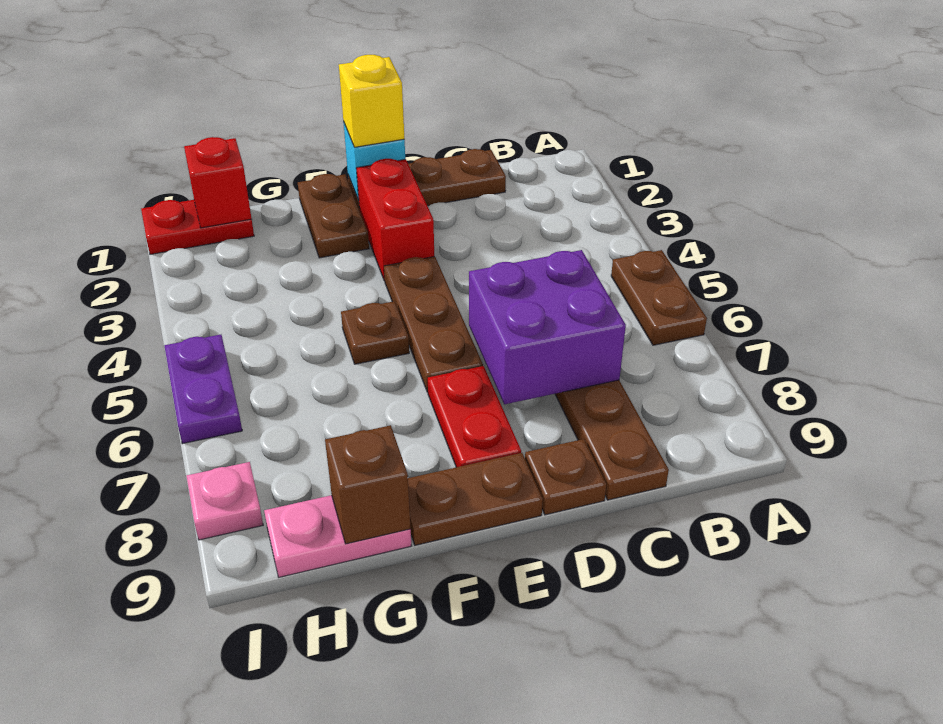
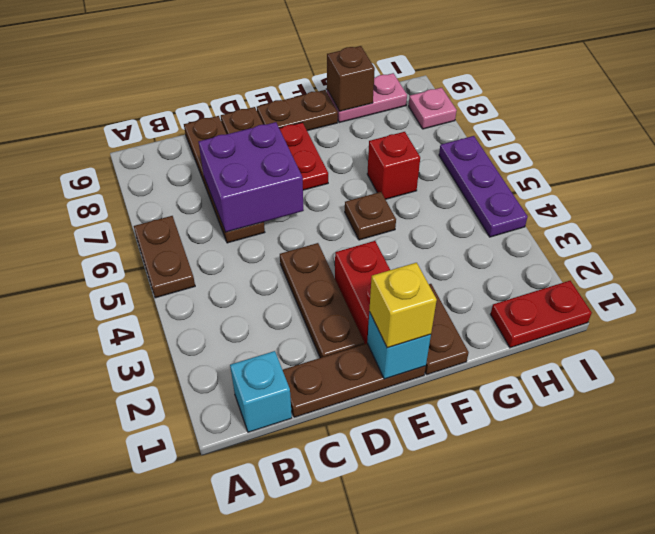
none -> cyan 1x1 brick [230,351,292,432]
brown 1x3 plate [384,256,483,392] -> brown 1x3 plate moved to [280,243,364,358]
red 1x1 brick [184,137,252,228] -> red 1x1 brick moved to [367,132,420,199]
purple 1x2 plate [164,335,242,444] -> purple 1x3 plate [439,136,528,237]

